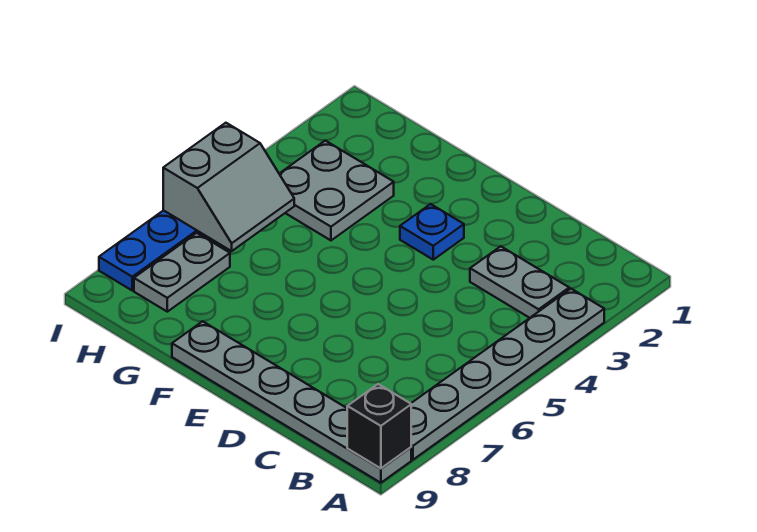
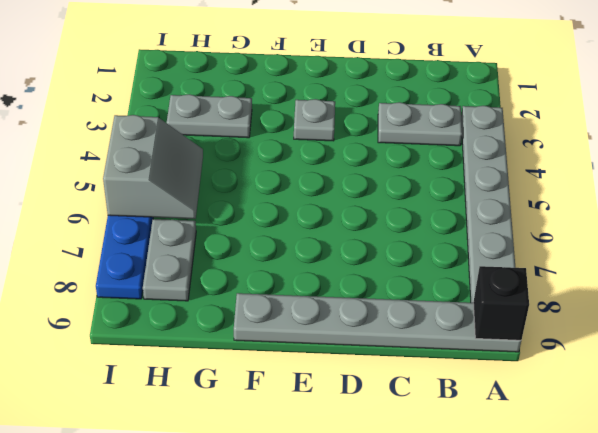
blue 1x1 plate [400,204,464,260] -> grey 1x1 plate [294,99,335,141]
grey 2x2 plate [279,141,394,240] -> grey 1x2 plate [167,94,252,138]

